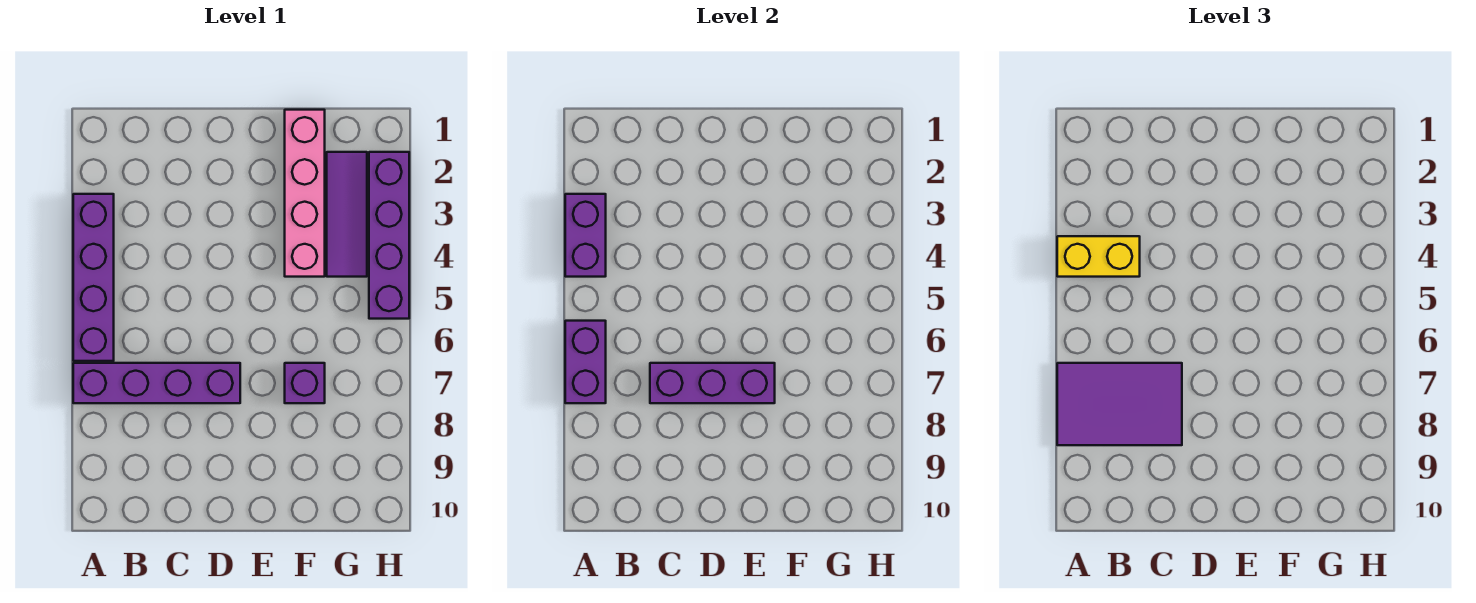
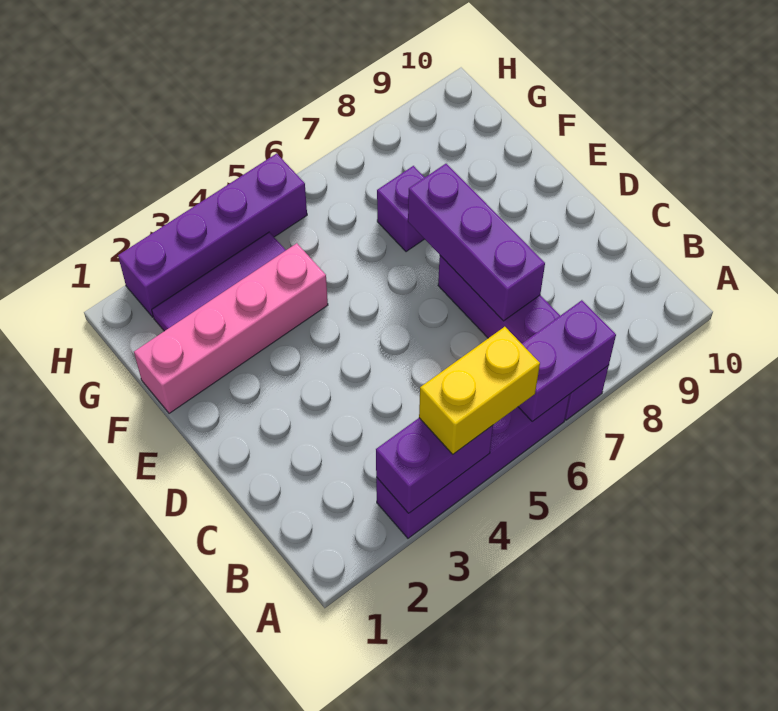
yellow 1x2 brick [1057,236,1140,277] -> yellow 1x2 brick turned to [419,327,540,454]
purple 2x3 tile [1057,363,1182,445] -> none

